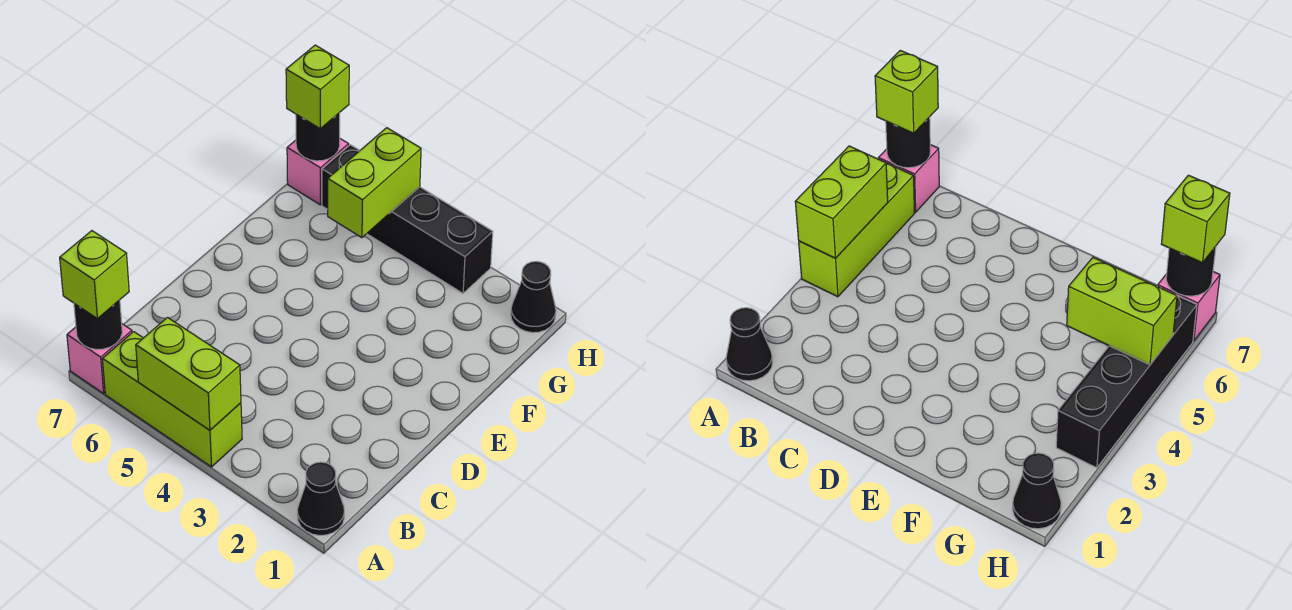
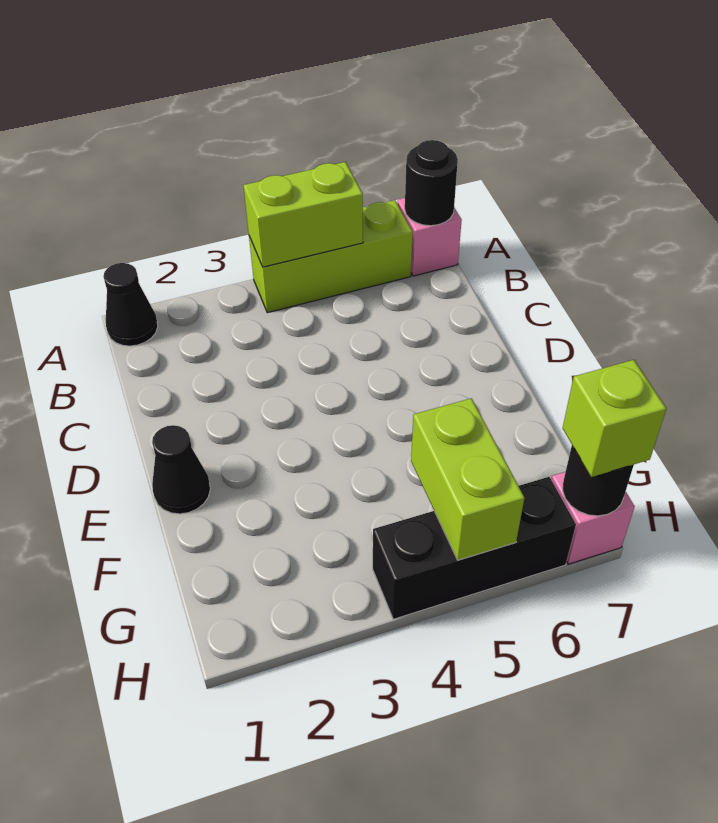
lime 1x1 brick [60,231,129,319] -> none
black 1x1 cone [511,261,556,333] -> black 1x1 cone moved to [152,425,210,514]
black 1x4 brick [322,145,493,293] -> black 1x3 brick [373,477,576,619]

